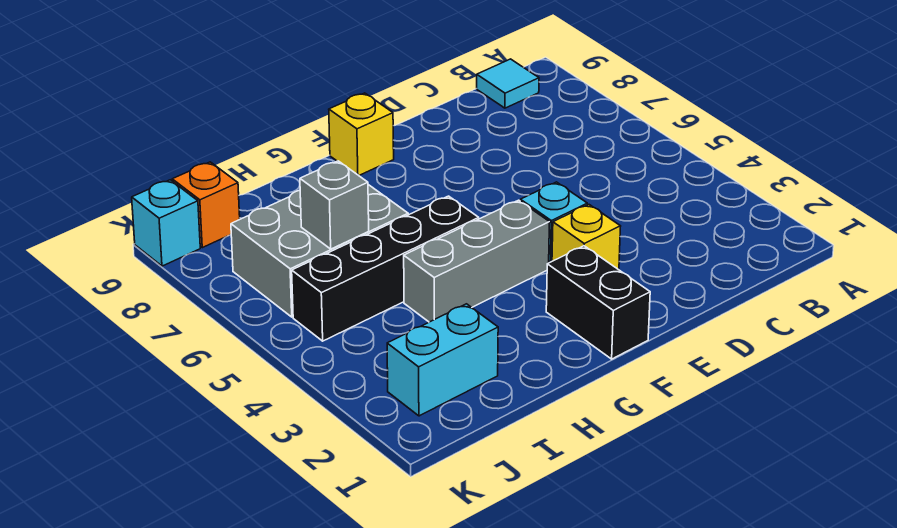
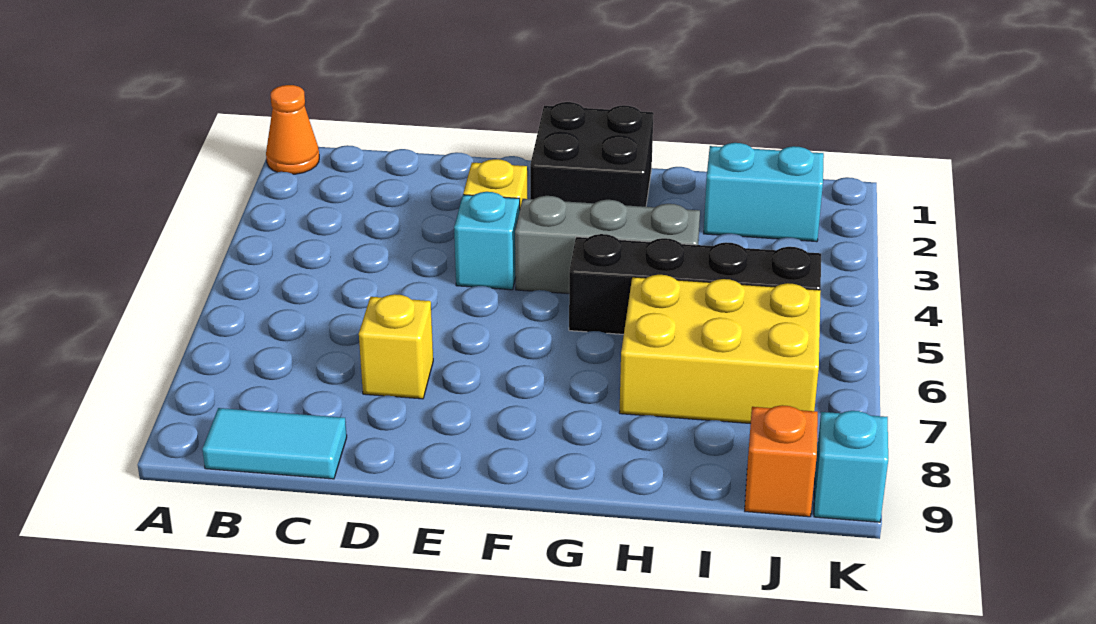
none -> orange 1x1 cone [266,85,319,174]
cyan 1x1 tile [477,59,539,108] -> cyan 1x2 tile [202,408,347,479]
black 1x2 brick [546,246,650,359] -> black 2x2 brick [530,102,654,207]
yellow 1x1 brick [329,93,394,175] -> yellow 1x1 brick moved to [359,294,433,399]
grey 2x3 brick [231,185,408,317] -> yellow 2x3 brick [619,275,821,424]
grey 1x1 brick [300,161,369,249] -> none

